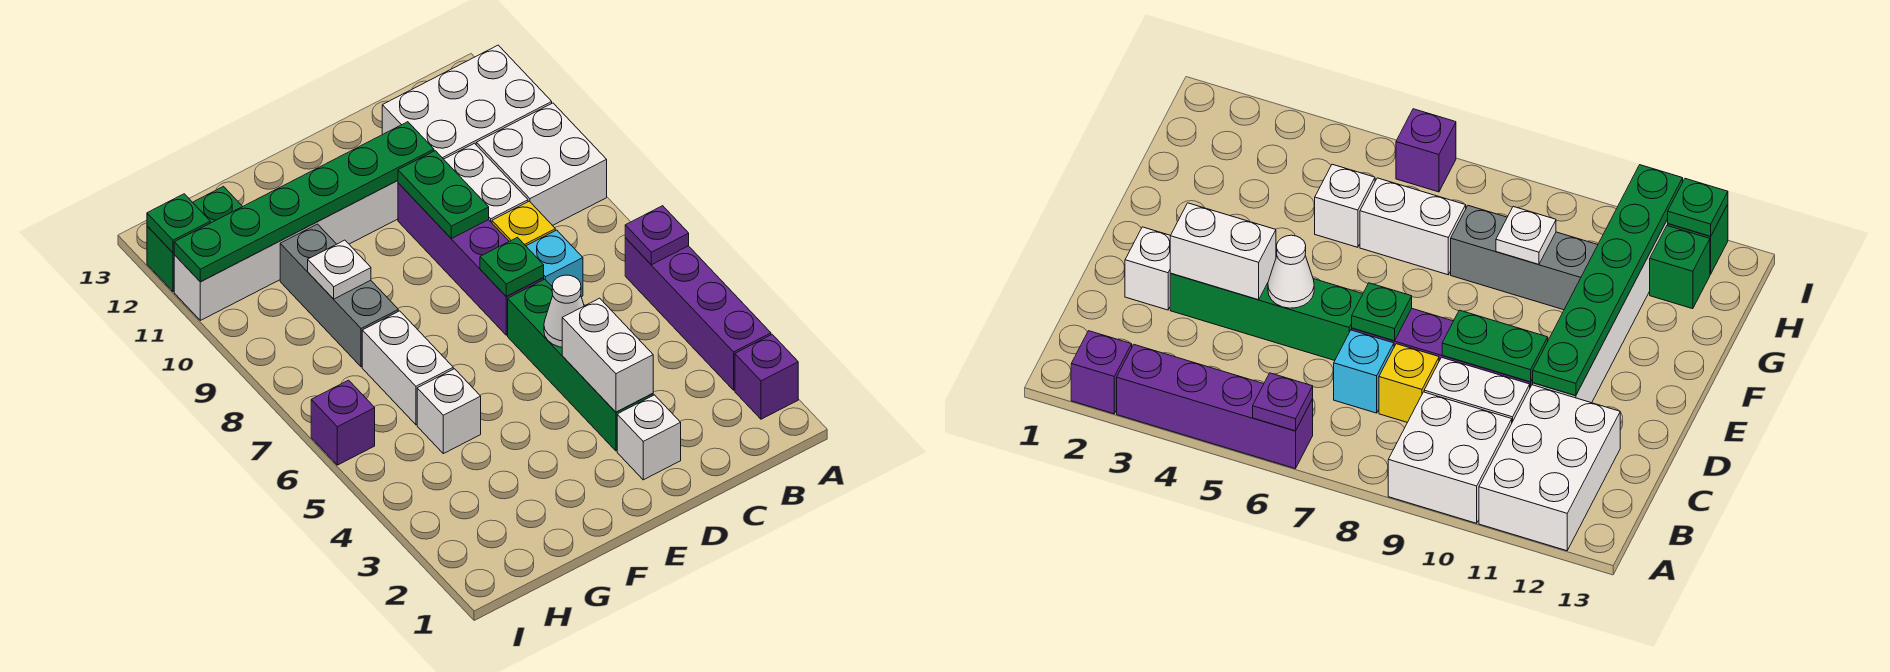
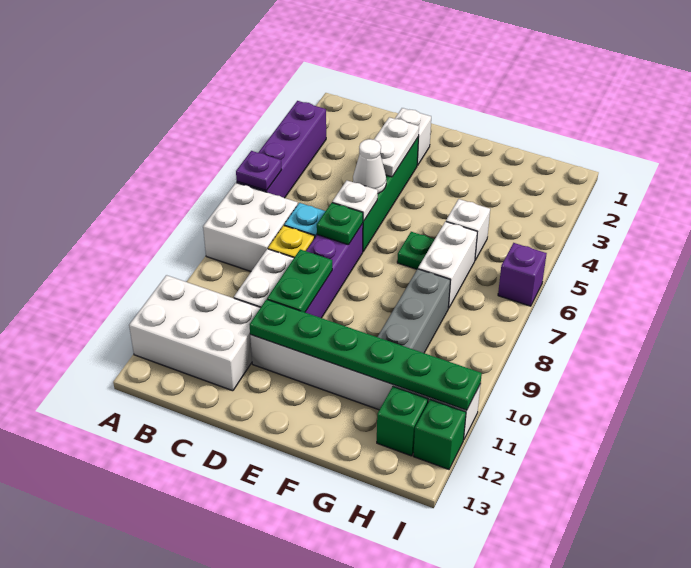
purple 1x1 brick [735,335,798,419] -> none
white 2x2 brick [476,103,607,226] -> white 2x2 brick moved to [203,183,298,271]
white 1x2 brick [562,298,653,412] -> white 1x2 plate [374,117,419,177]
white 1x1 plate [308,240,371,299] -> white 1x1 plate moved to [332,180,378,221]
green 1x1 plate [147,194,210,253] -> green 1x1 plate moved to [397,232,435,269]

